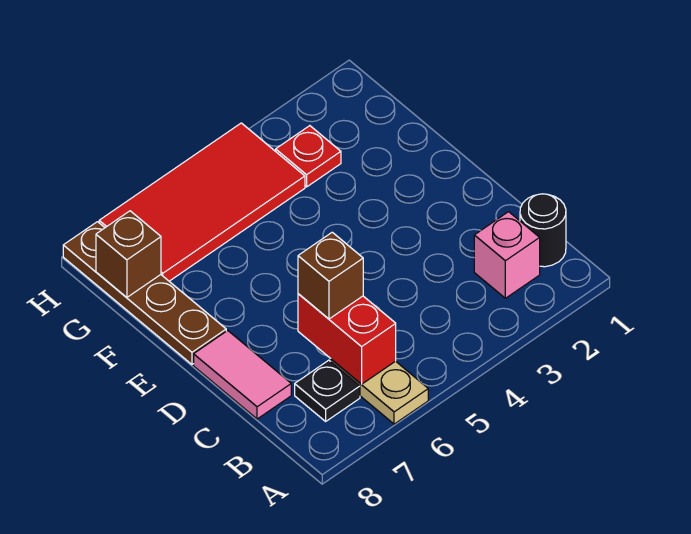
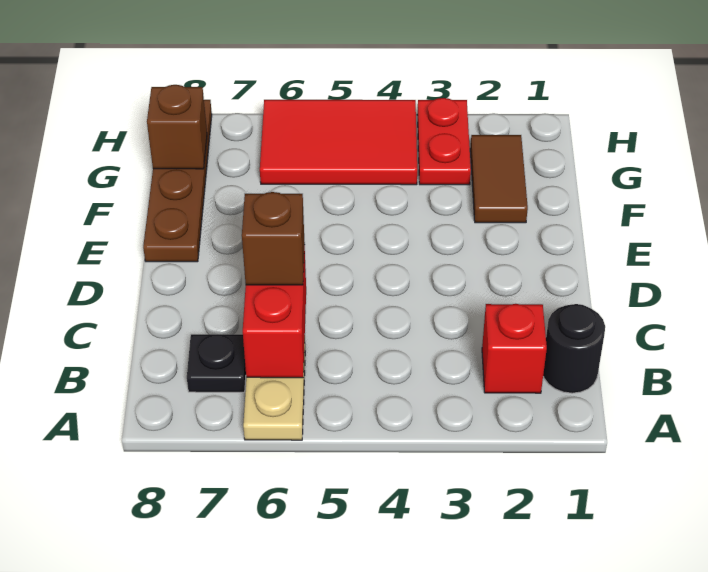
pink 1x1 brick [474,212,540,298] -> red 1x1 brick [482,304,547,393]
pink 1x2 tile [194,331,291,419] -> none
none -> brown 1x2 tile [470,135,528,223]
red 1x1 plate [276,126,341,187] -> red 1x2 plate [417,98,471,185]
red 2x4 tile [99,123,305,281] -> red 2x3 tile [260,100,417,185]

